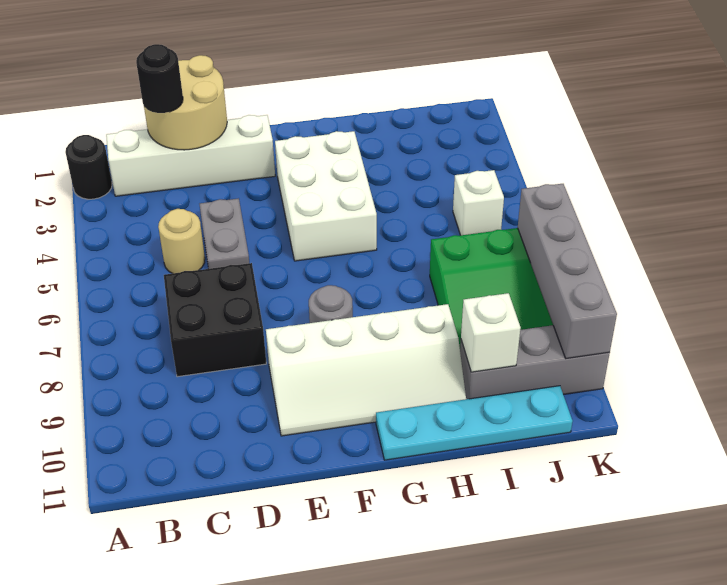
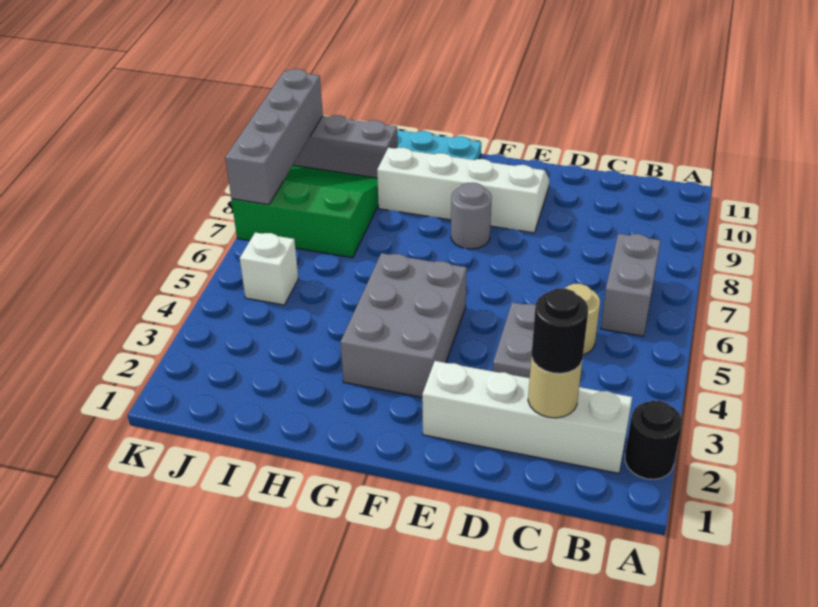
none -> grey 1x2 brick [601,234,661,336]
tan 2x2 round brick [144,55,227,150] -> tan 1x1 round brick [528,355,582,418]
black 2x2 brick [164,263,266,377] -> none
white 2x3 brick [275,131,377,261] -> grey 2x3 brick [340,253,467,397]
white 1x1 brick [461,293,521,372] -> none

